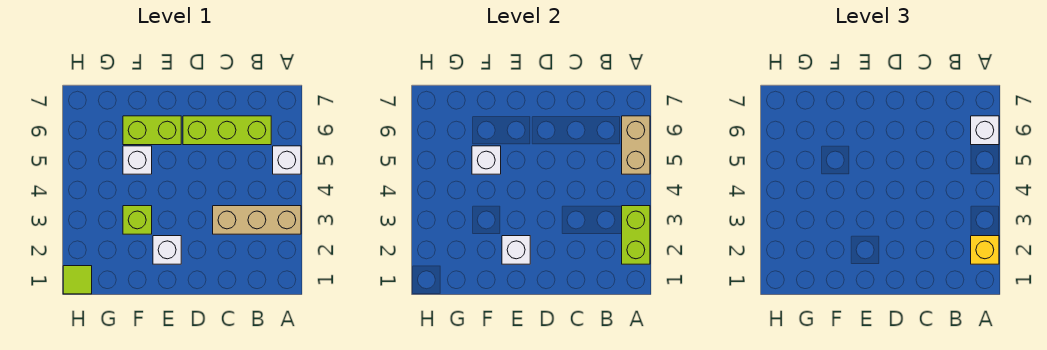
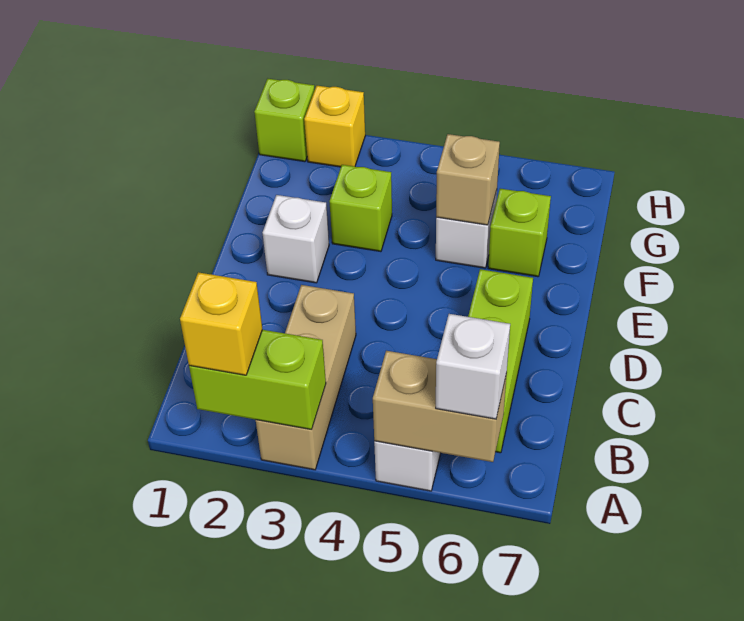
white 1x1 brick [502,236,530,264] -> none
lime 1x2 brick [123,116,181,145] -> lime 1x1 brick [488,189,551,277]
white 1x1 brick [472,146,501,174] -> tan 1x1 brick [436,134,500,225]
lime 1x1 tile [63,266,92,294] -> lime 1x1 brick [254,79,315,162]
none -> yellow 1x1 brick [304,86,365,167]

